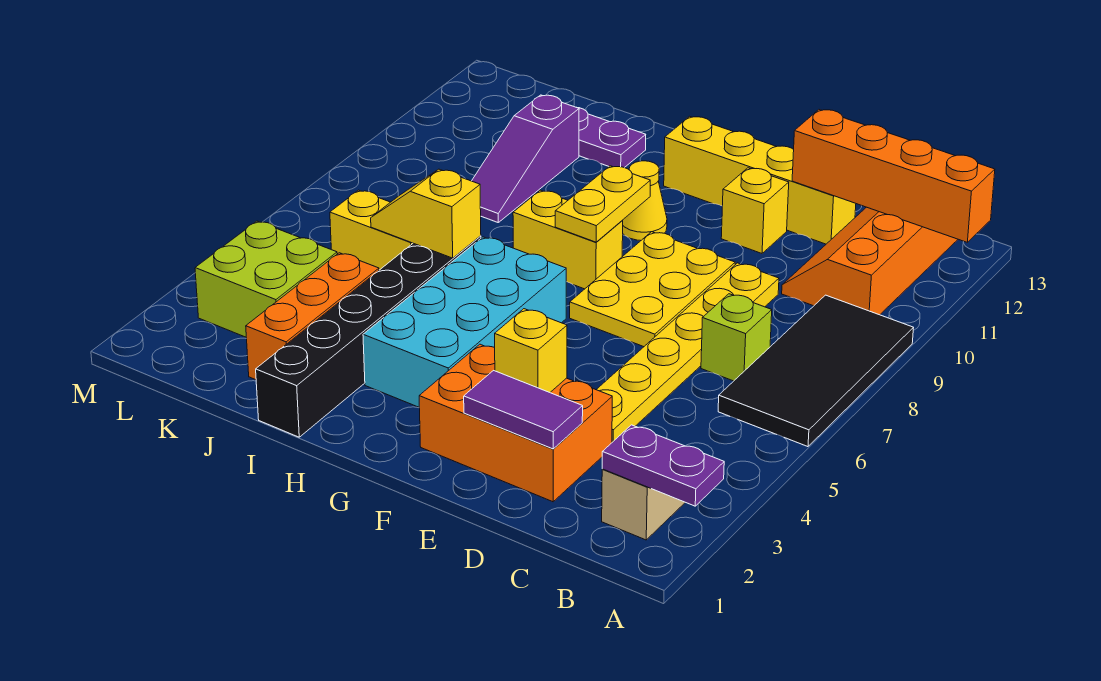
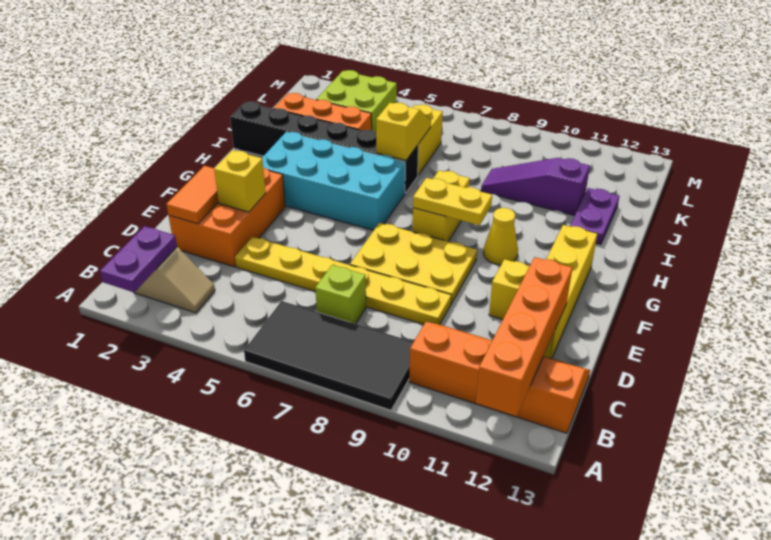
purple 1x2 tile [464,371,583,449] -> orange 1x2 tile [166,166,219,224]

